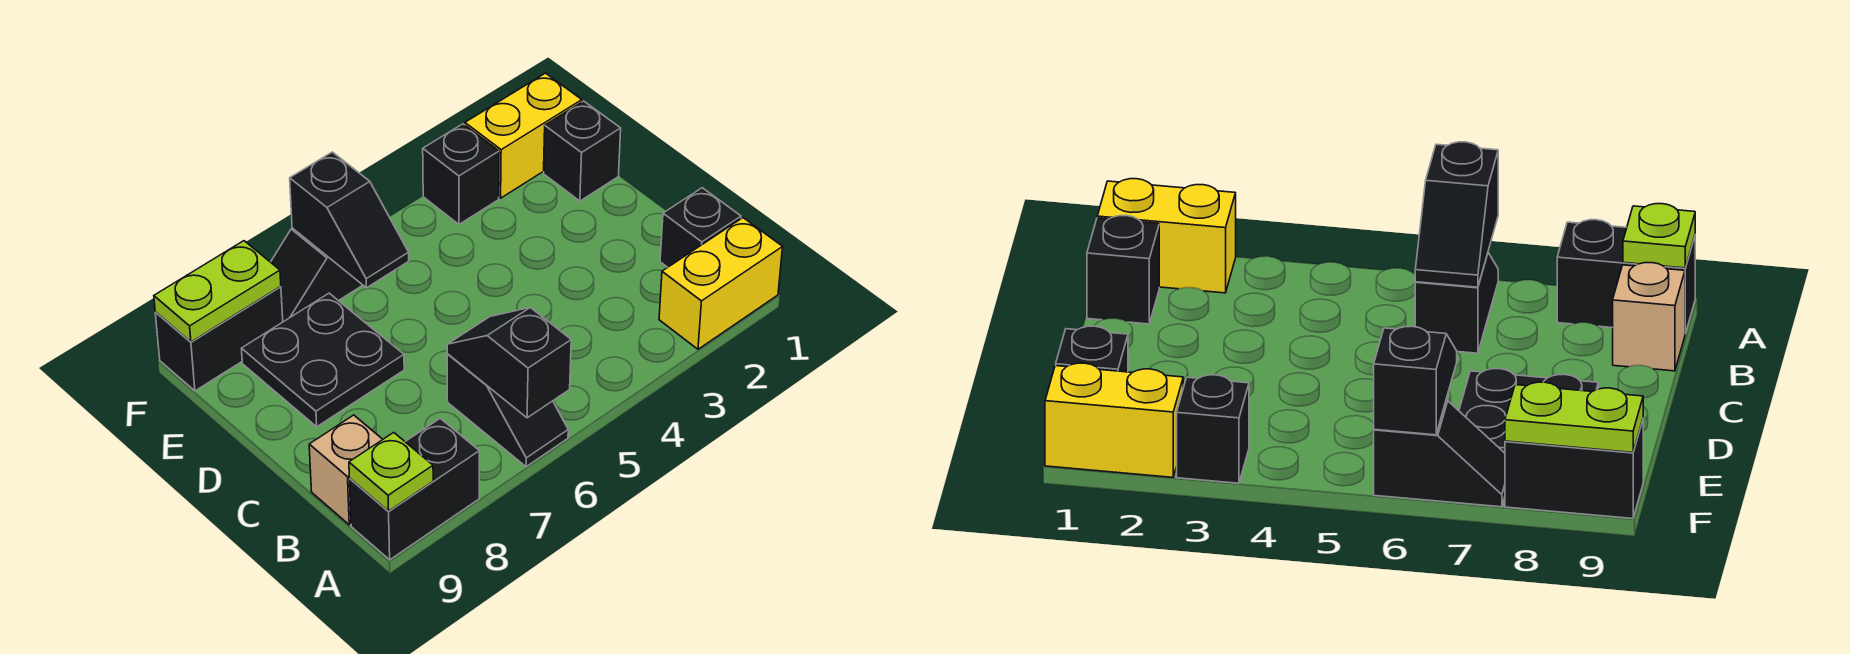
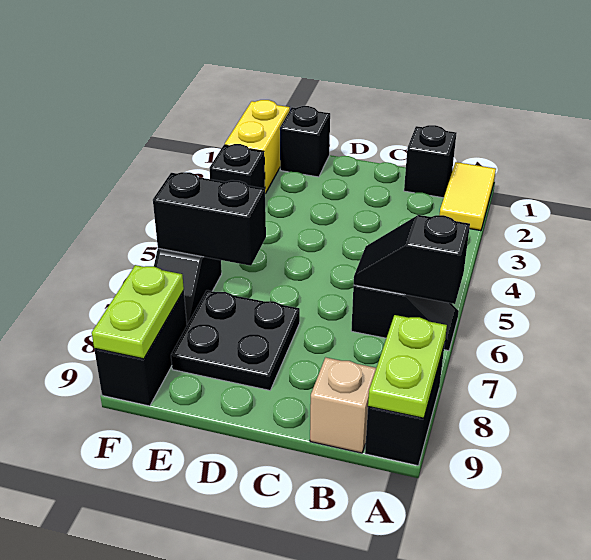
yellow 1x2 brick [659,218,783,349] -> yellow 1x2 tile [440,162,496,231]
lime 1x1 plate [349,433,433,511] -> lime 1x2 plate [368,315,447,418]
black 1x2 slope [290,152,409,288] -> black 1x2 brick [153,172,266,266]

